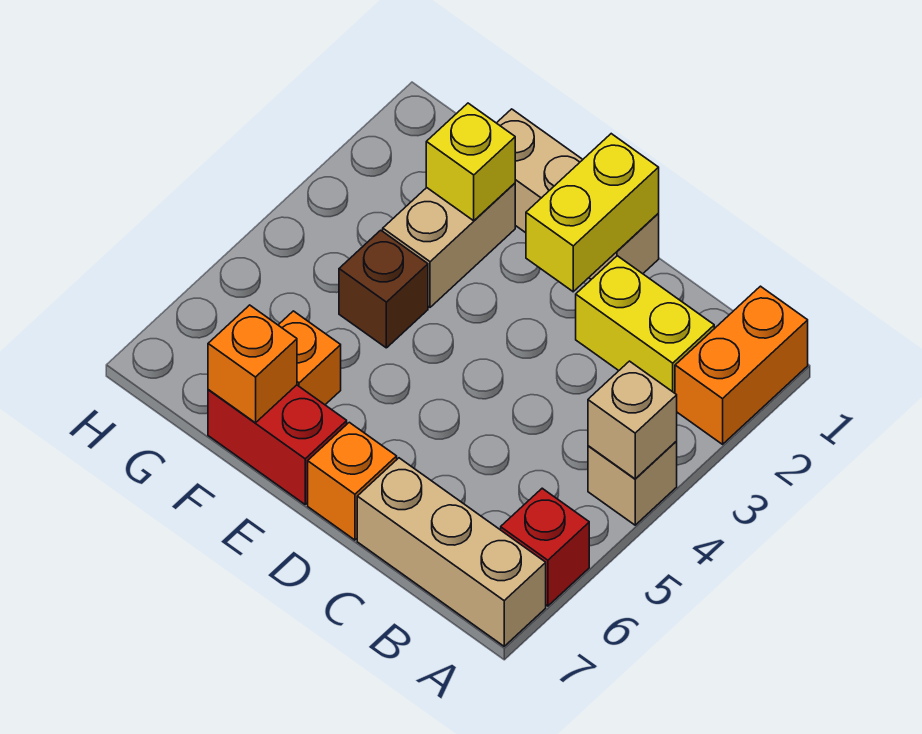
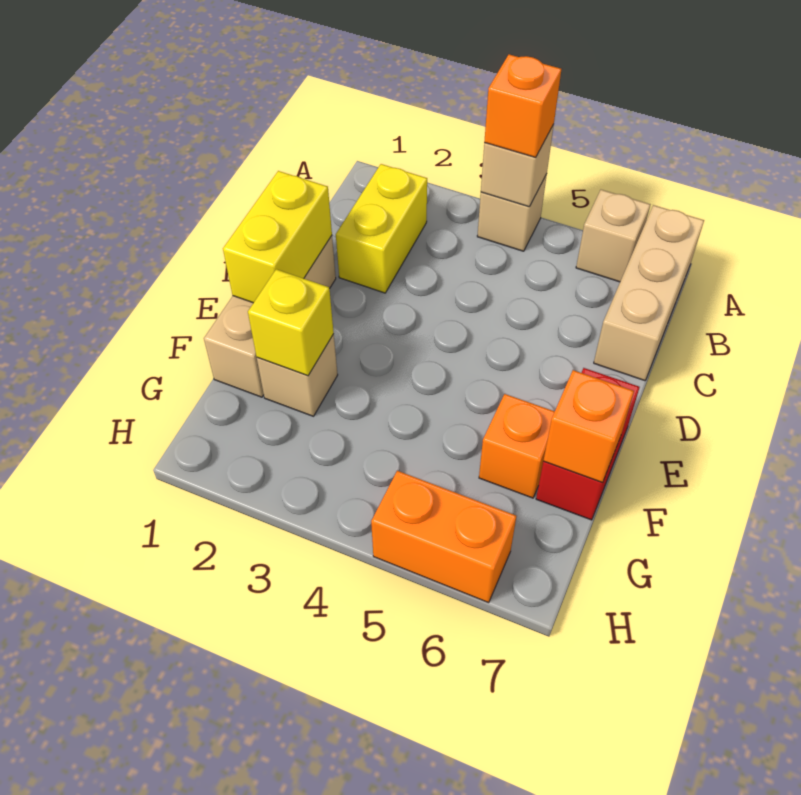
orange 1x2 brick [675,286,808,444] -> orange 1x2 brick moved to [371,471,516,603]
red 1x1 brick [501,488,589,606] -> tan 1x1 brick [576,190,650,282]
yellow 1x2 brick [526,134,659,292] -> yellow 1x2 brick turned to [223,171,332,303]
orange 1x1 brick [308,422,397,540] -> orange 1x1 brick moved to [484,54,561,157]
tan 1x2 brick [383,183,515,307] -> tan 1x1 brick [257,335,338,416]
brown 1x1 brick [339,230,428,348] -> none

